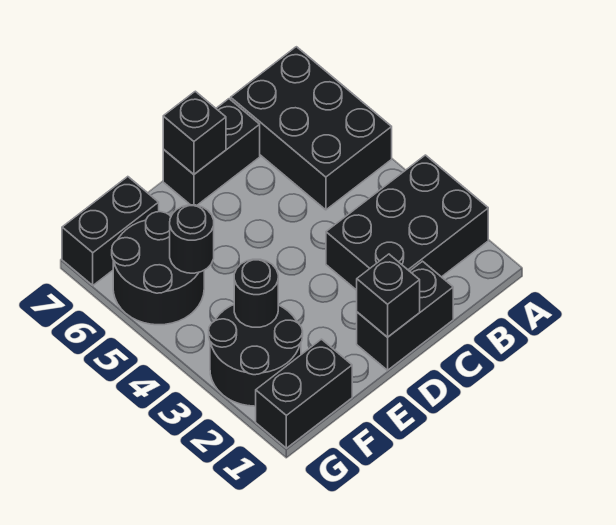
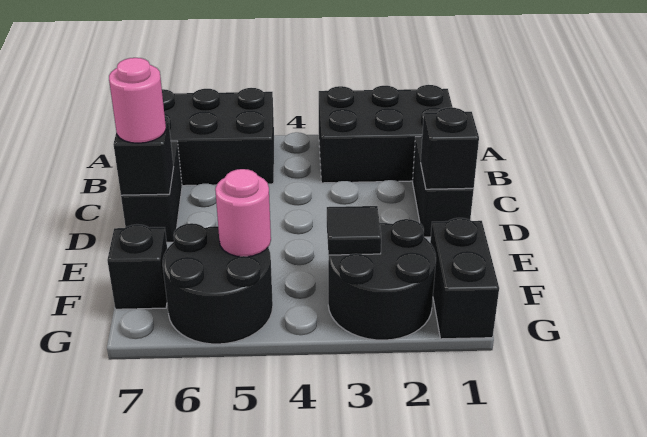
black 2x3 brick [326,155,488,290] -> black 2x3 brick turned to [319,85,453,183]
none -> pink 1x1 round brick [109,58,166,143]
black 1x1 round brick [234,259,278,327] -> black 1x1 tile [327,206,381,255]
black 1x1 round brick [170,205,214,273] -> pink 1x1 round brick [215,169,271,257]
black 1x2 brick [62,177,159,285] -> black 1x1 brick [107,224,167,309]

